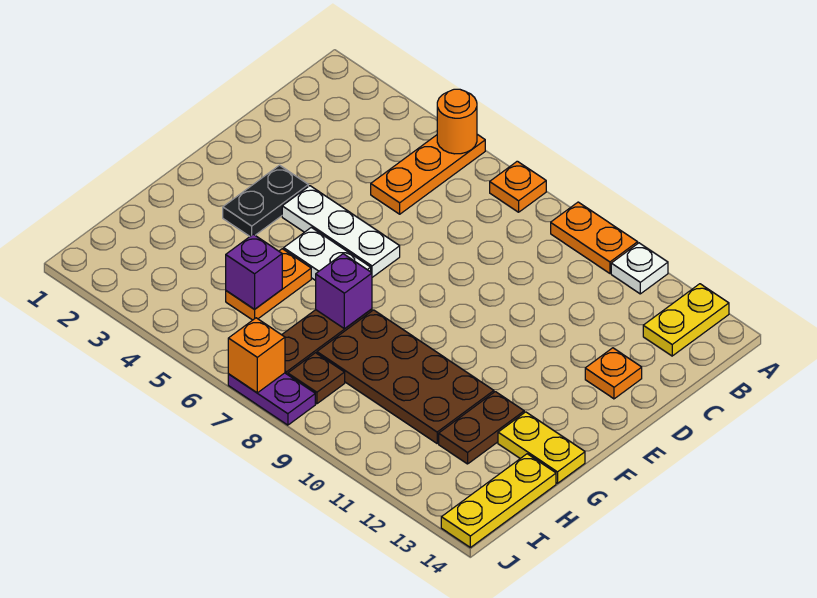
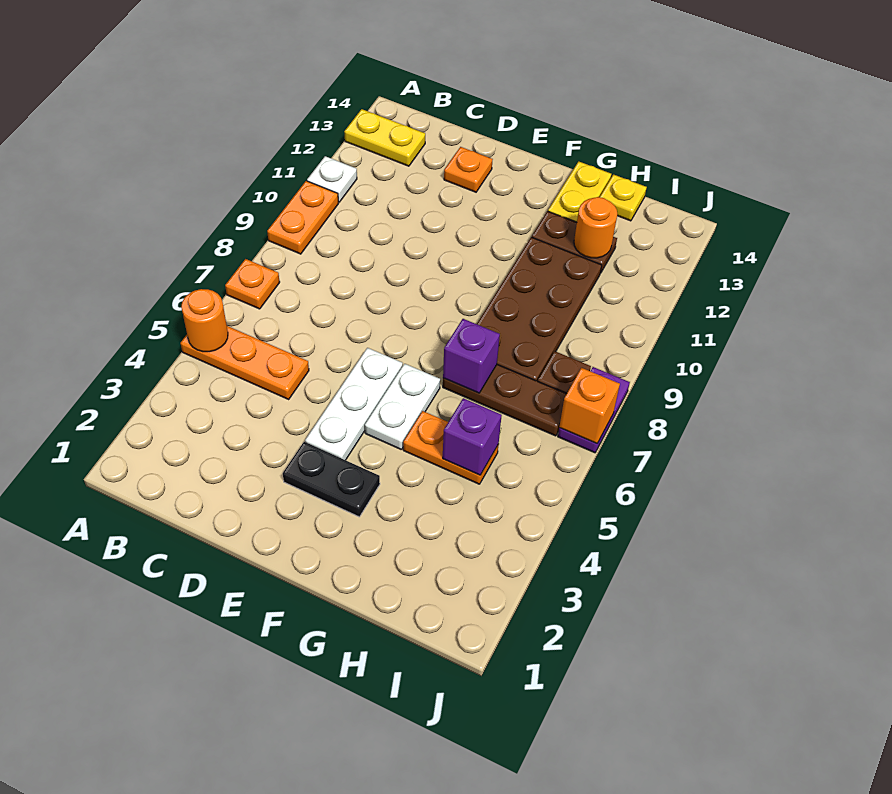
none -> orange 1x1 round brick [574,197,617,258]
yellow 1x3 plate [441,454,556,547] -> yellow 1x1 plate [600,175,647,221]

